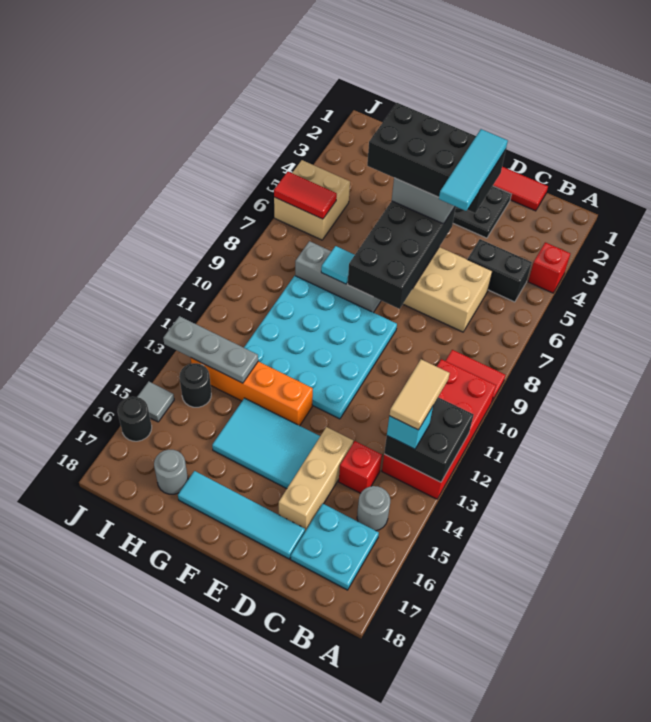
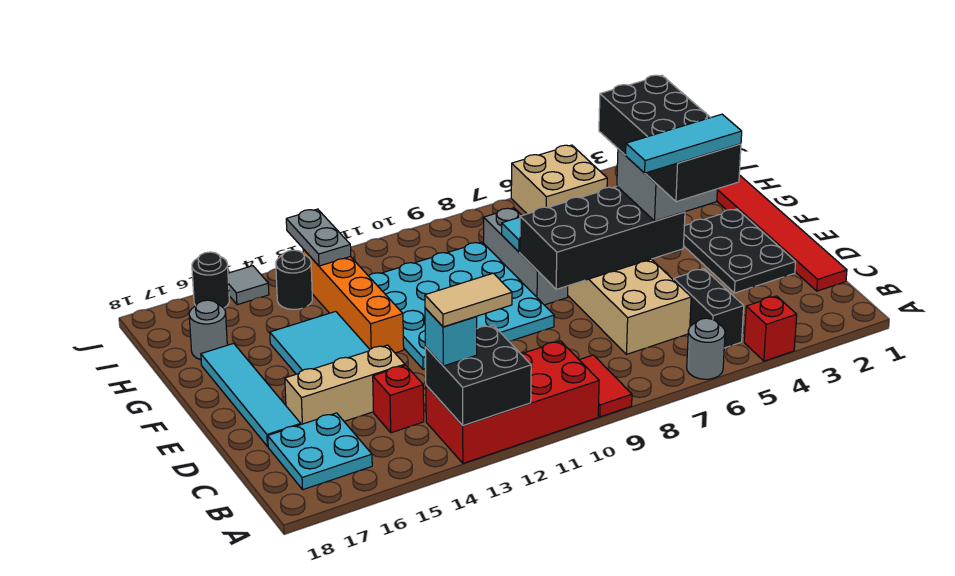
grey 1x1 round brick [357,486,390,531] -> grey 1x1 round brick moved to [687,318,725,379]
grey 1x3 plate [163,316,258,383] -> grey 1x2 plate [286,209,351,266]
red 1x2 tile [274,172,337,219] -> none

